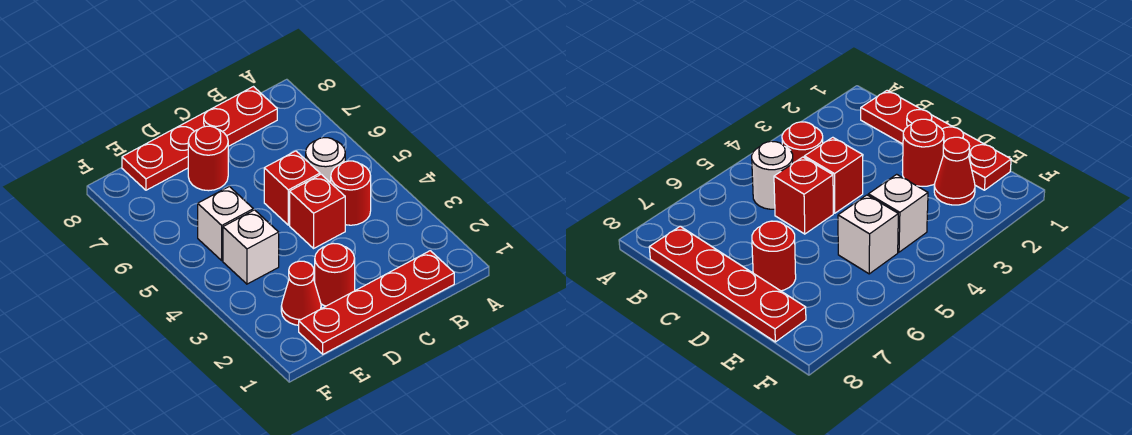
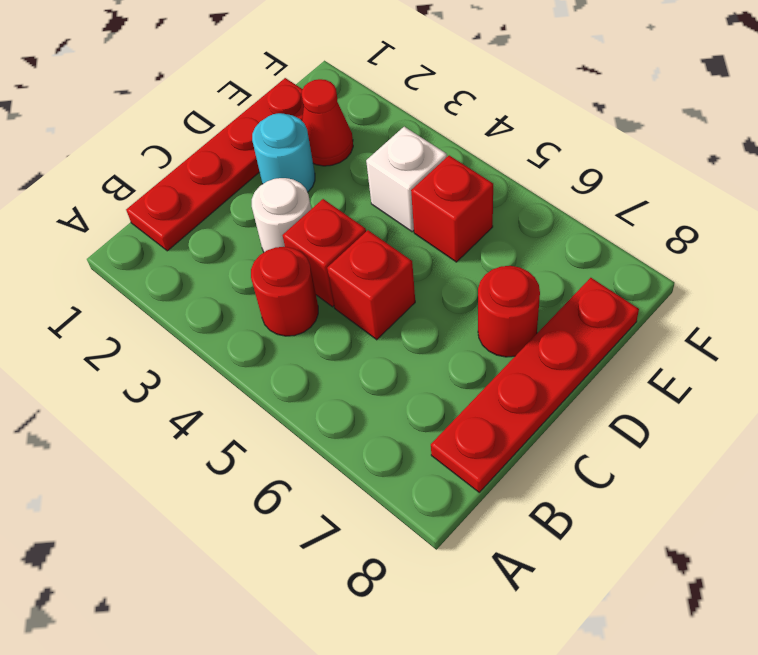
white 1x1 round brick [306,138,345,183] -> white 1x1 round brick moved to [252,178,311,252]
red 1x1 round brick [315,243,355,306] -> cyan 1x1 round brick [252,113,315,192]
white 1x1 brick [198,186,253,260] -> red 1x1 brick [411,155,493,262]

